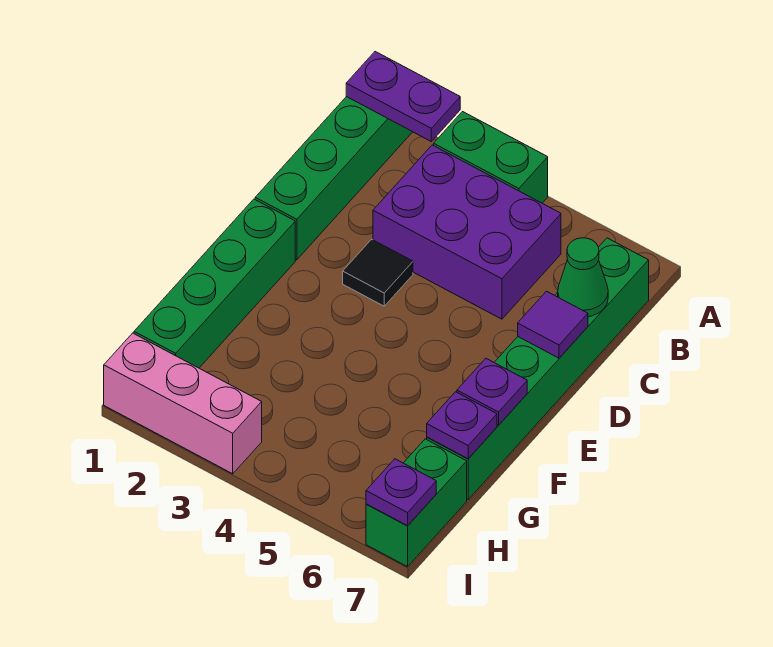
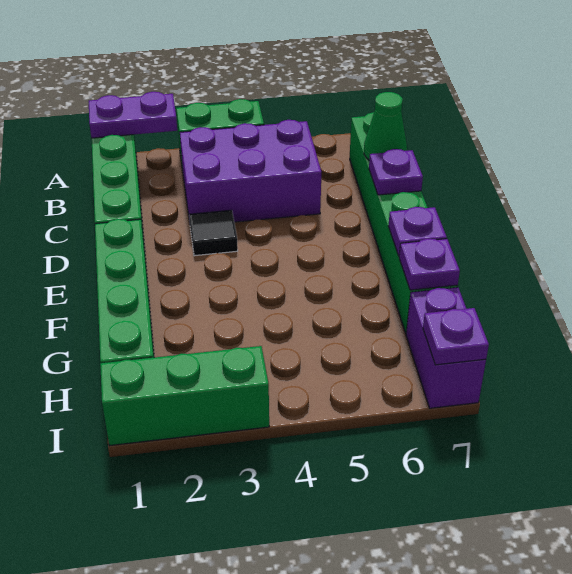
purple 1x1 tile [518,291,588,358] -> purple 1x1 plate [369,149,423,195]
green 1x2 brick [366,439,467,567] -> purple 1x2 brick [406,287,486,408]
pink 1x3 brick [104,333,262,474] -> green 1x3 brick [100,346,269,446]

